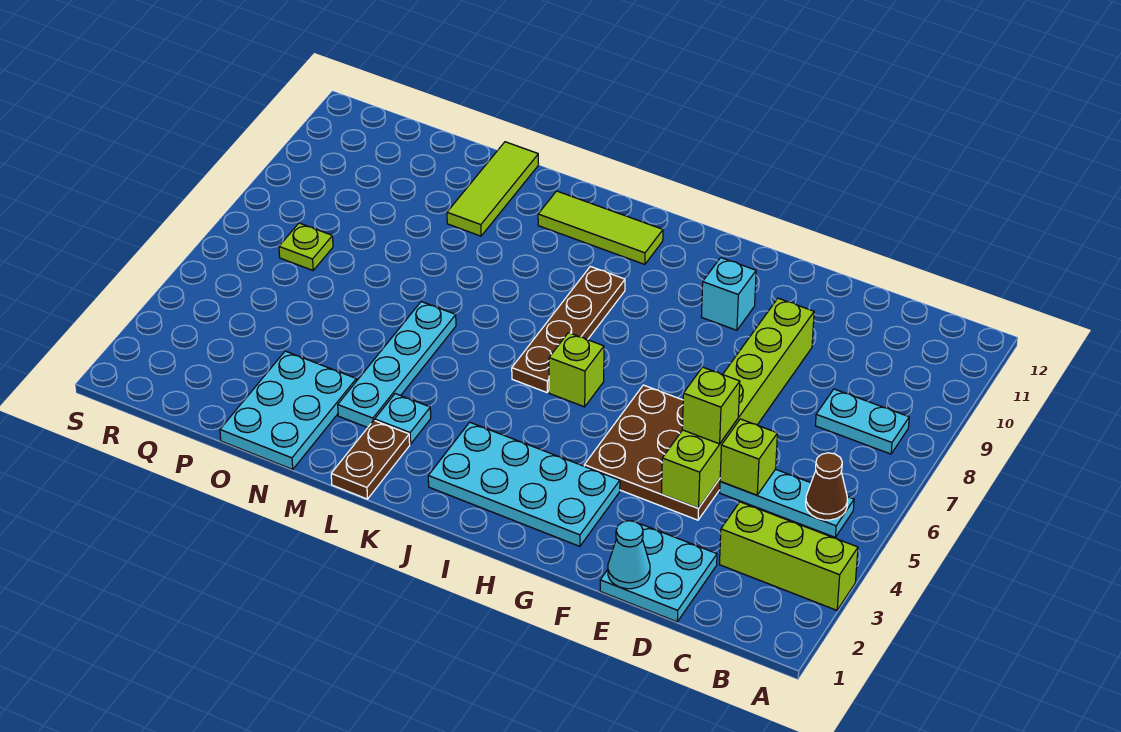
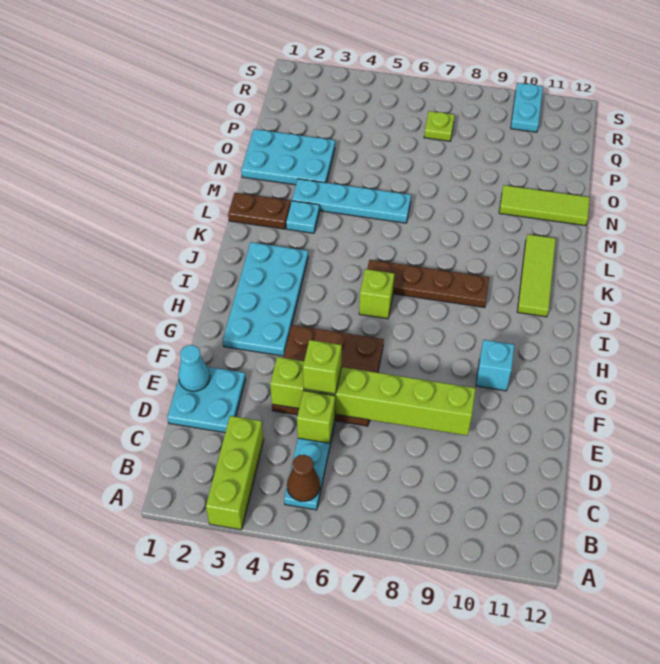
cyan 1x2 plate [815,389,909,454] -> cyan 1x2 plate moved to [511,83,543,132]

